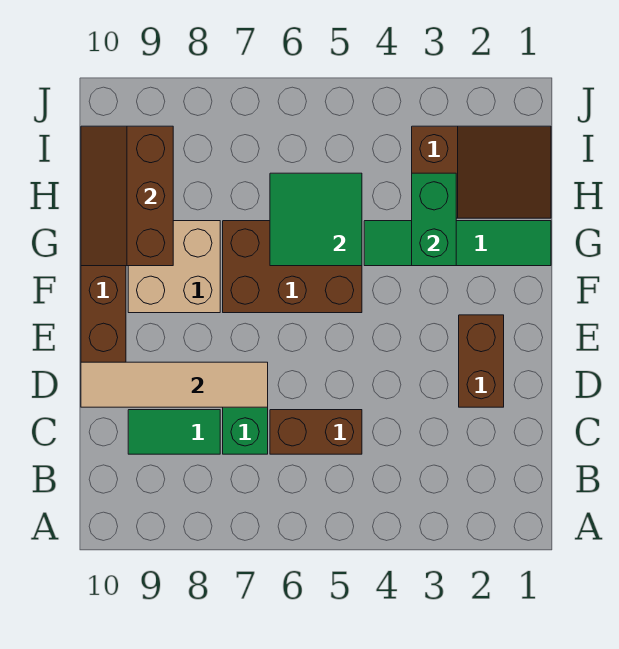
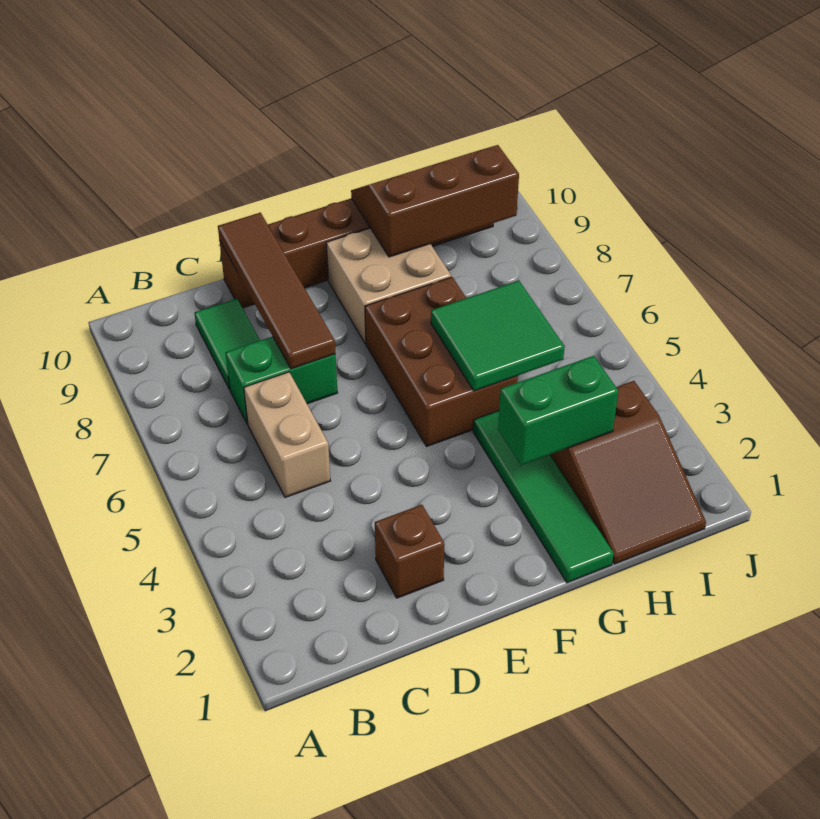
brown 1x2 brick [270,410,362,454] -> tan 1x2 brick [244,372,330,497]
brown 1x2 brick [459,315,504,407] -> brown 1x1 brick [375,505,444,598]
tan 1x4 tile [81,362,268,407] -> brown 1x4 tile [218,213,336,369]

